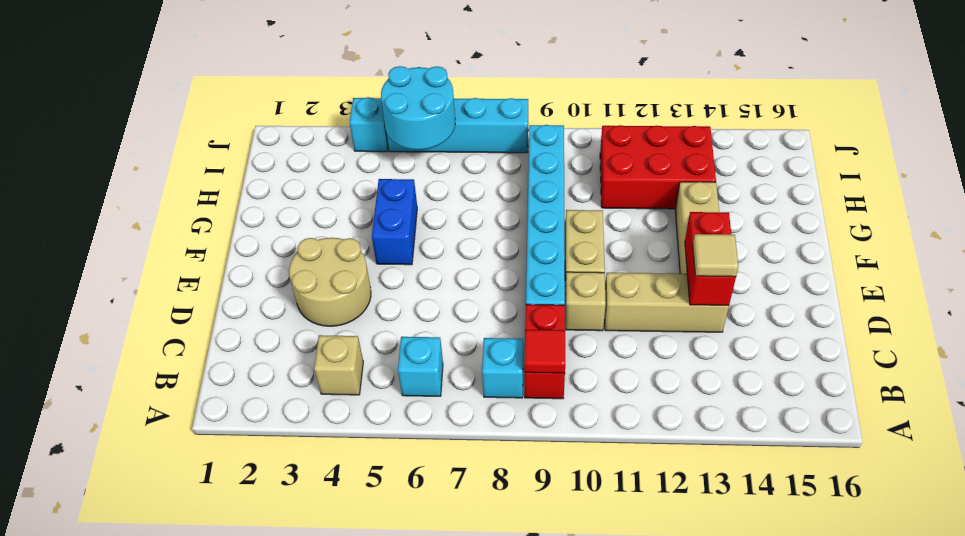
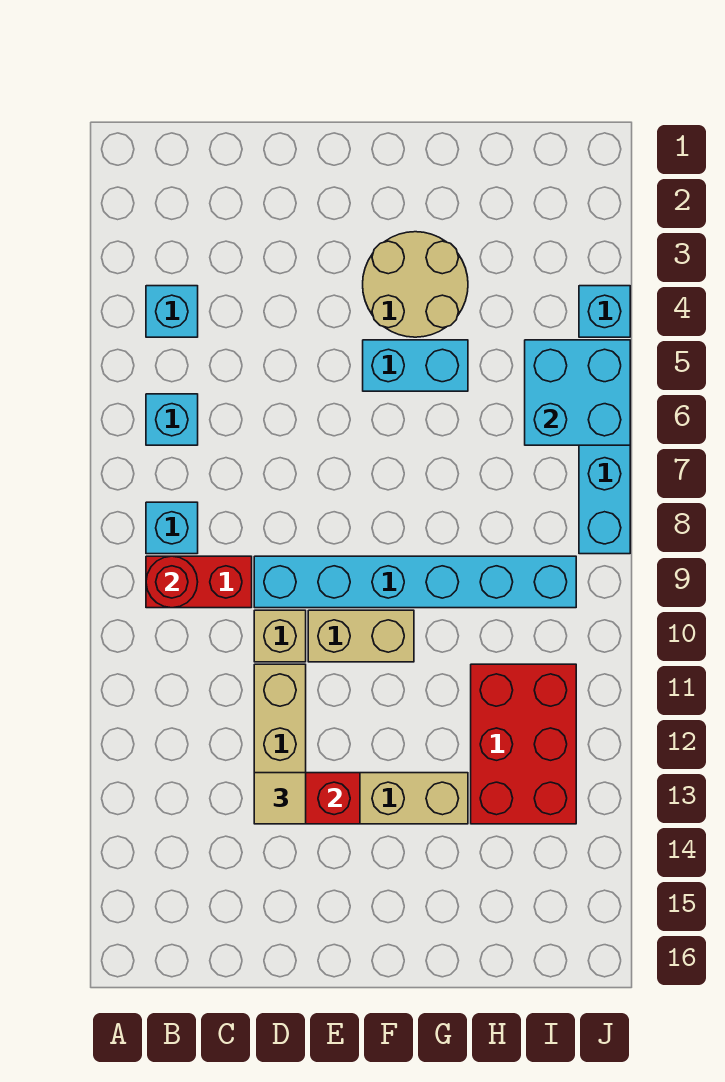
tan 1x1 brick [314,335,363,395] -> cyan 1x1 brick [146,286,198,337]
red 1x1 tile [524,330,565,373] -> red 1x1 round brick [146,556,198,608]
tan 2x2 round brick [289,238,371,326] -> tan 2x2 round brick moved to [363,232,468,337]
blue 1x2 brick [372,179,417,265] -> cyan 1x2 brick [363,340,468,391]
cyan 2x2 round brick [381,66,455,150] -> cyan 2x2 brick [525,340,630,445]

